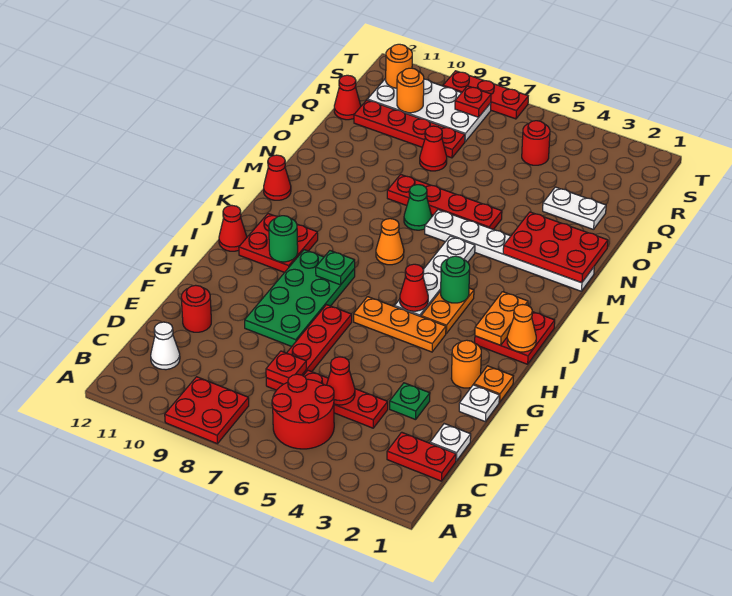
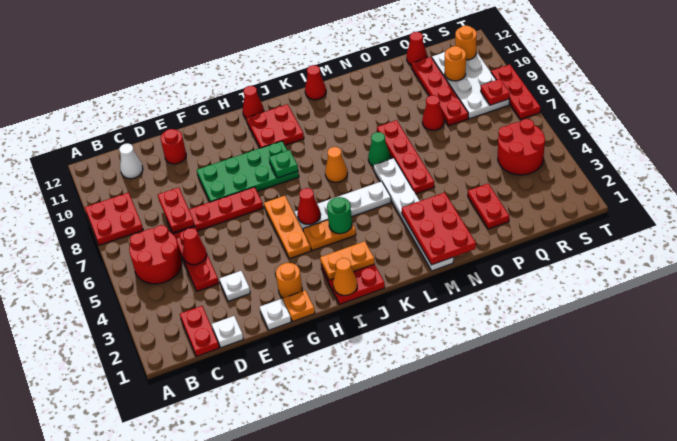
red 1x1 plate [266,351,306,384] -> red 1x2 plate [158,187,195,233]
green 1x1 plate [390,383,430,420] -> white 1x1 plate [220,271,250,301]
green 1x1 round brick [269,216,298,262] -> none
white 1x2 plate [543,187,606,230] -> red 1x2 plate [468,184,509,229]
red 1x1 round brick [522,121,550,165] -> red 2x2 round brick [498,119,545,175]

